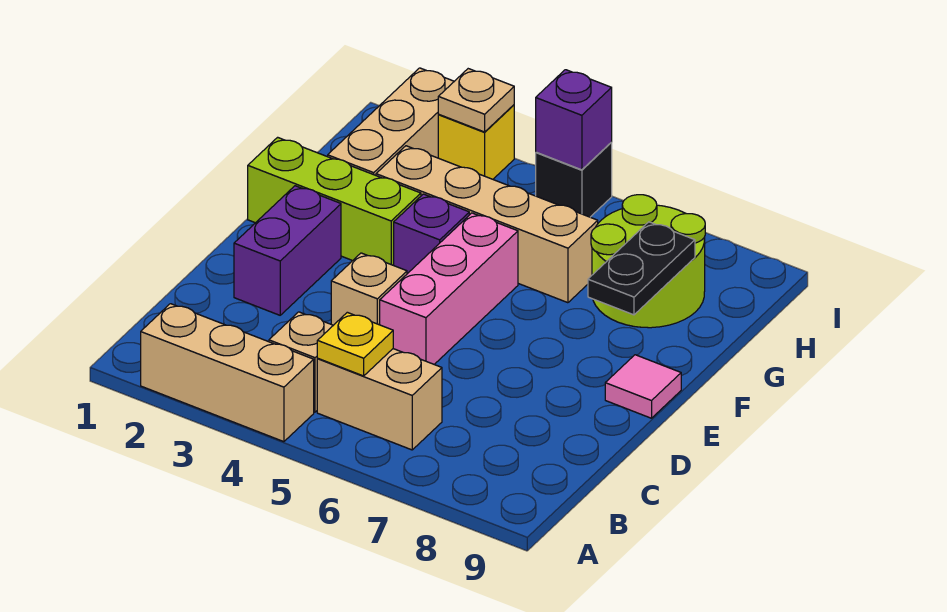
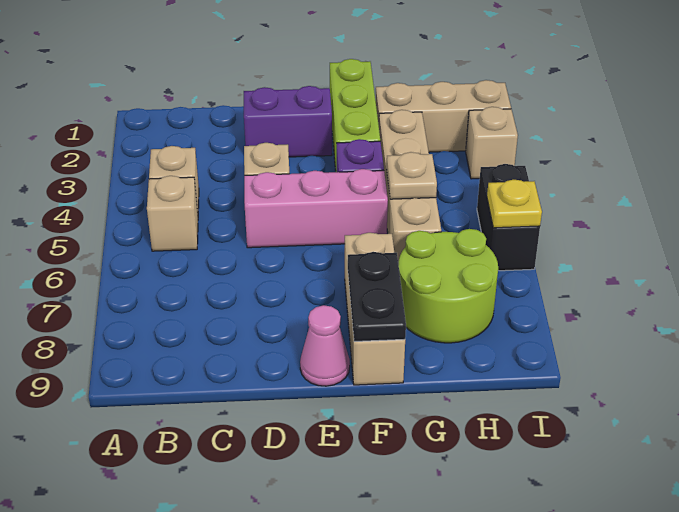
tan 1x3 brick [141,304,314,442] -> tan 1x3 brick moved to [345,233,405,385]
tan 1x2 brick [317,349,442,450] -> tan 1x1 brick [147,176,198,251]
yellow 1x1 plate [317,312,393,376] -> yellow 1x1 plate moved to [487,180,542,228]
pink 1x1 tile [605,355,681,418] -> pink 1x1 cone [300,305,350,386]
black 1x2 plate [588,222,695,315] -> black 1x2 plate turned to [348,252,406,341]
yellow 1x1 brick [438,105,514,179] -> tan 1x1 brick [466,107,518,179]
tan 1x1 plate [438,69,514,132] -> tan 1x1 plate moved to [386,152,437,199]
black 1x1 brick [536,143,612,217] -> black 1x2 brick [477,164,540,271]
purple 1x1 brick [536,70,612,170] -> none

